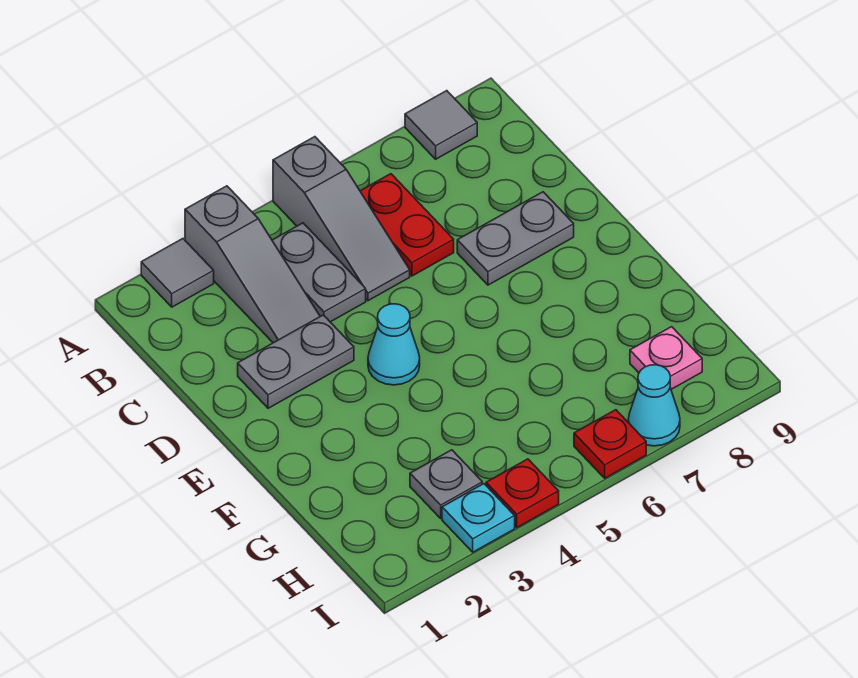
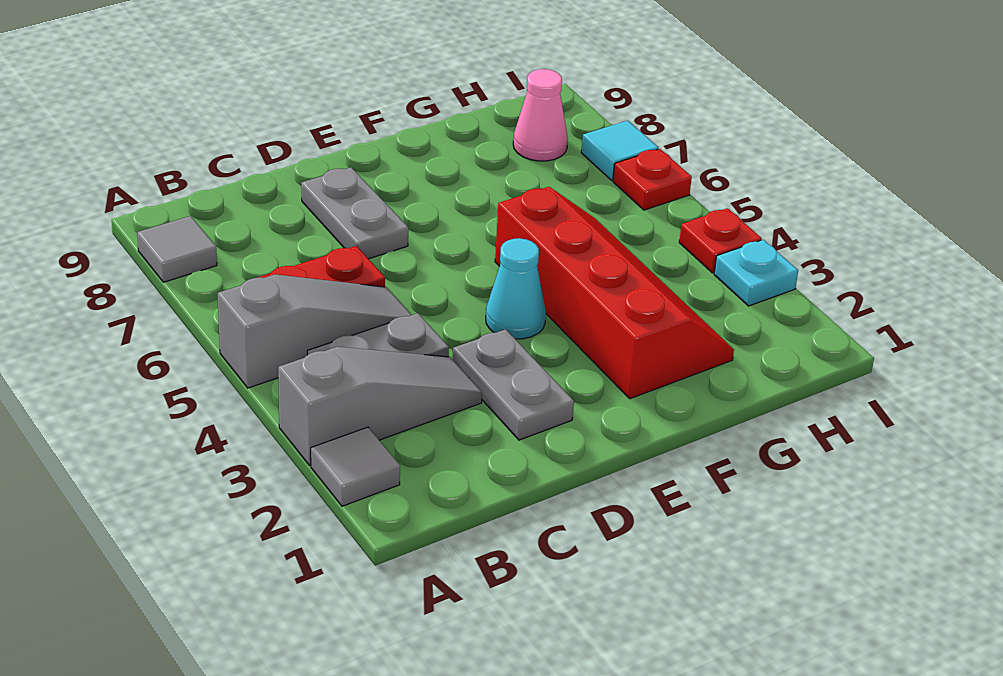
none -> red 2x4 slope [495,187,734,399]
grey 1x1 plate [410,450,482,518] -> none
pink 1x1 plate [630,327,702,389] -> pink 1x1 cone [513,69,568,161]
cyan 1x1 cone [628,365,680,446] -> cyan 1x1 tile [581,121,658,180]

